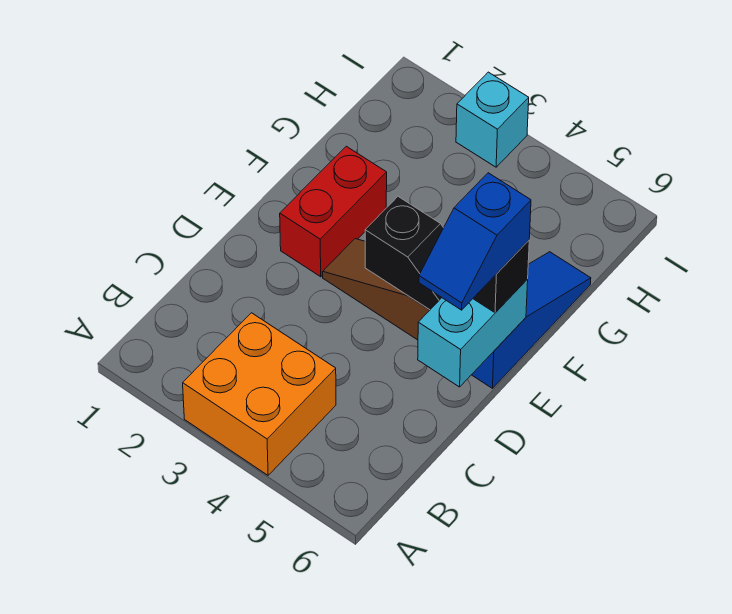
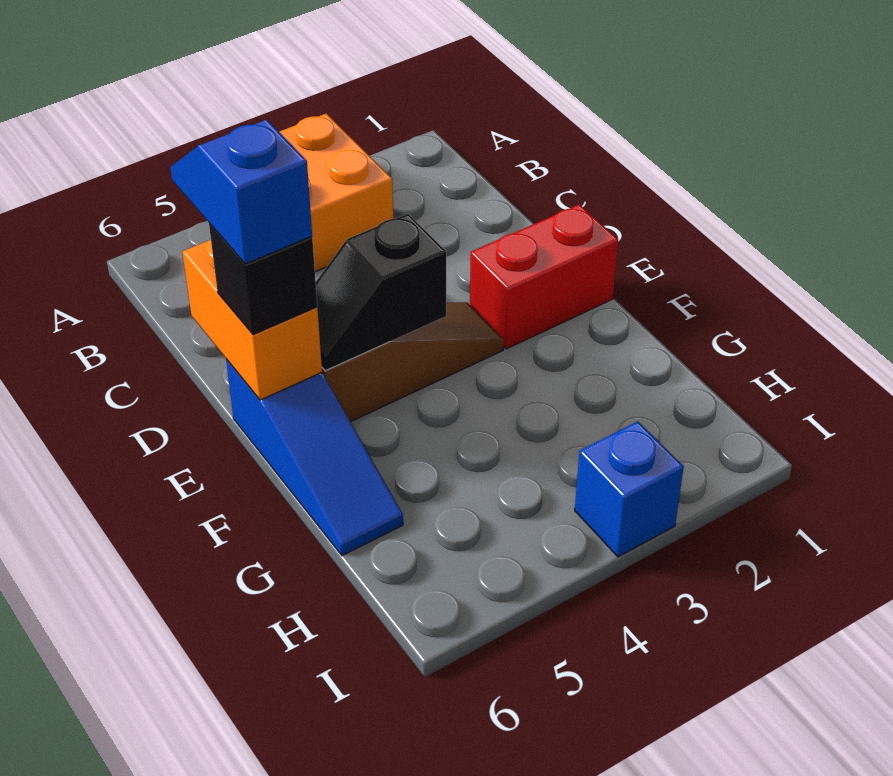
cyan 1x2 brick [418,279,528,387] -> orange 1x2 brick [182,239,322,400]
red 1x2 brick [280,146,387,277] -> red 1x2 brick turned to [470,204,618,349]
cyan 1x1 brick [456,72,529,167] -> blue 1x1 brick [575,421,684,557]

